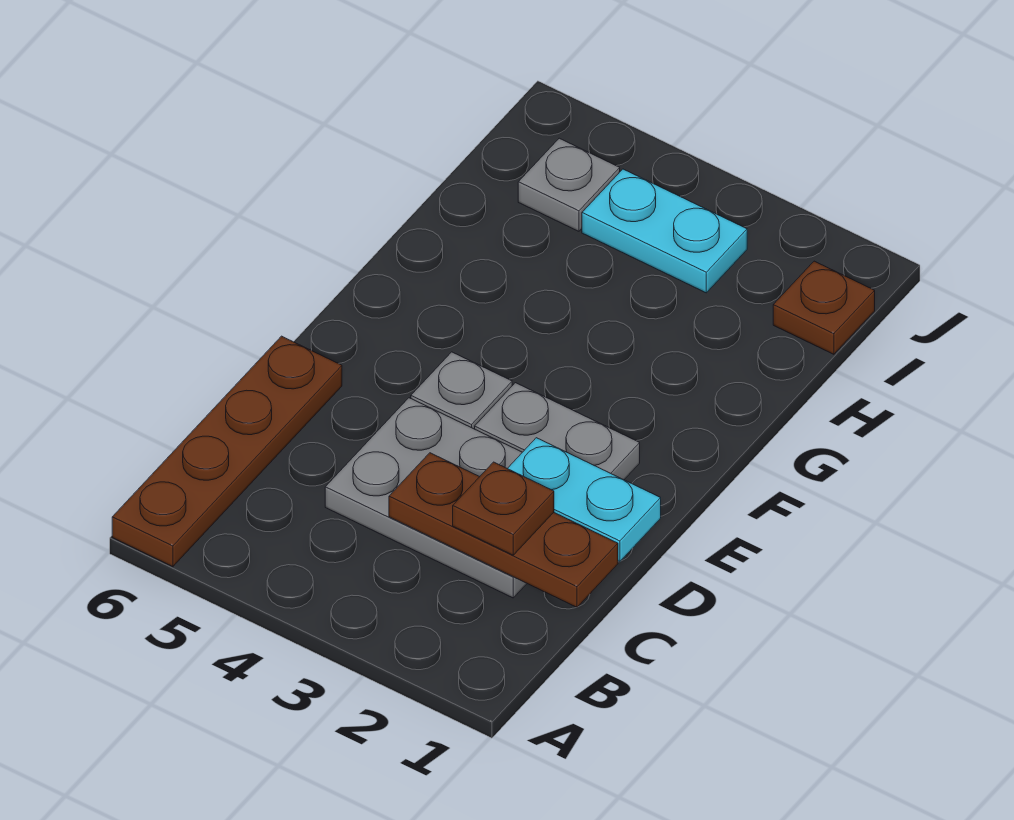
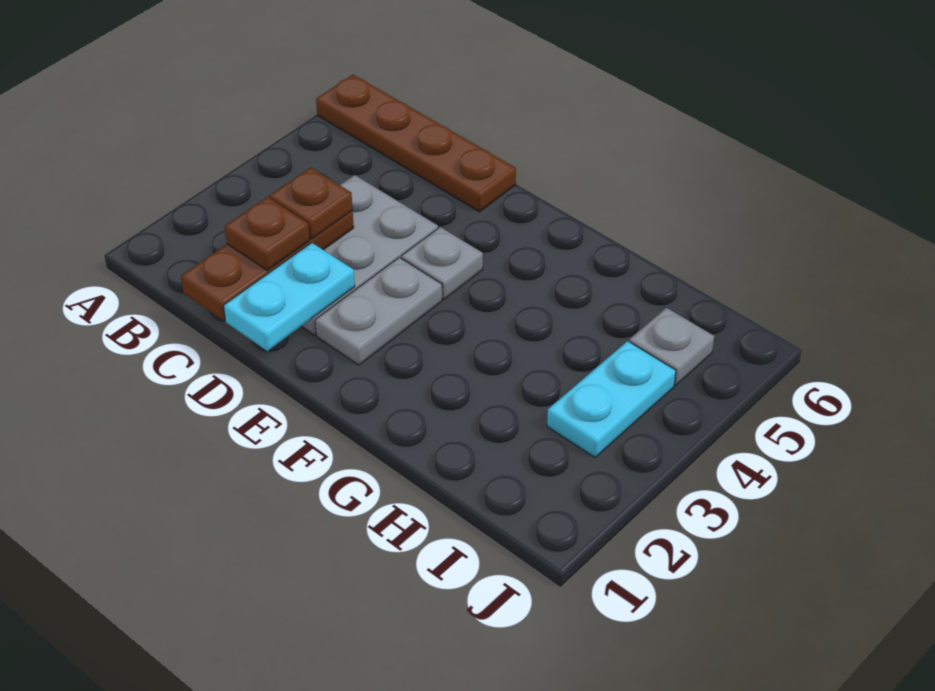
brown 1x1 plate [773,261,875,354] -> brown 1x1 plate moved to [269,168,353,239]

